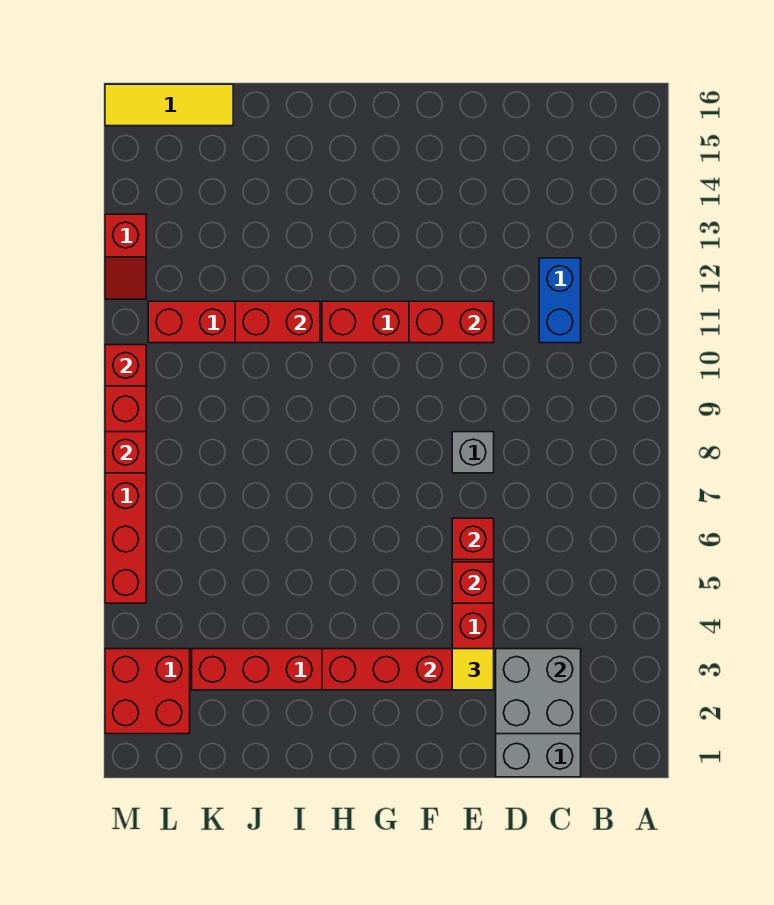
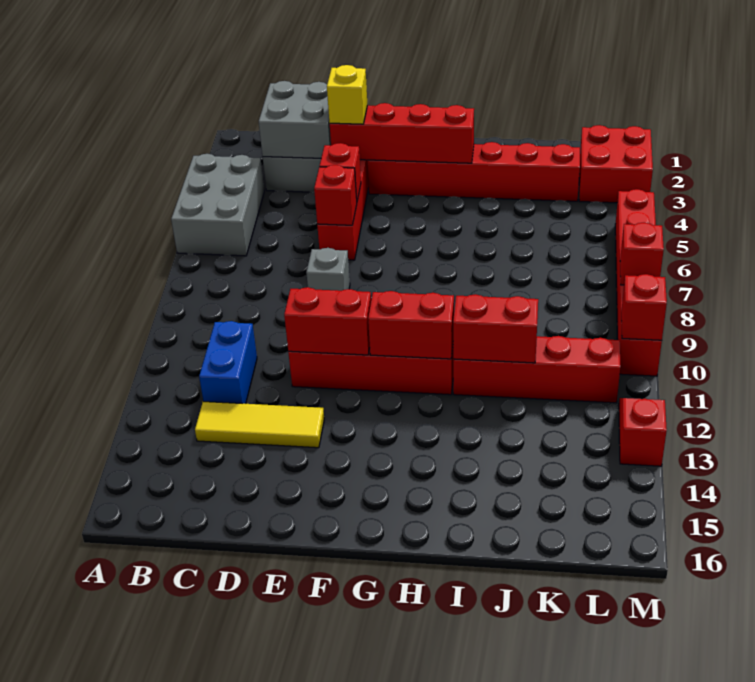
none -> grey 2x3 brick [171,154,264,256]
yellow 1x1 tile [452,649,494,690] -> yellow 1x1 brick [327,65,367,124]
none -> red 1x2 brick [368,291,454,359]
yellow 1x3 tile [105,84,233,126] -> yellow 1x3 tile moved to [195,402,324,448]

